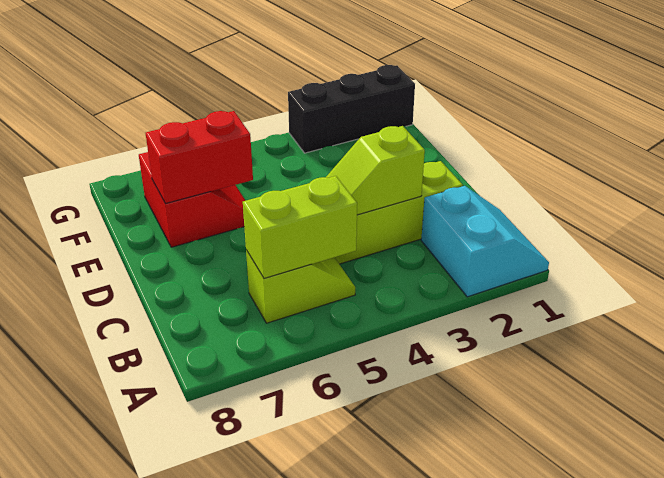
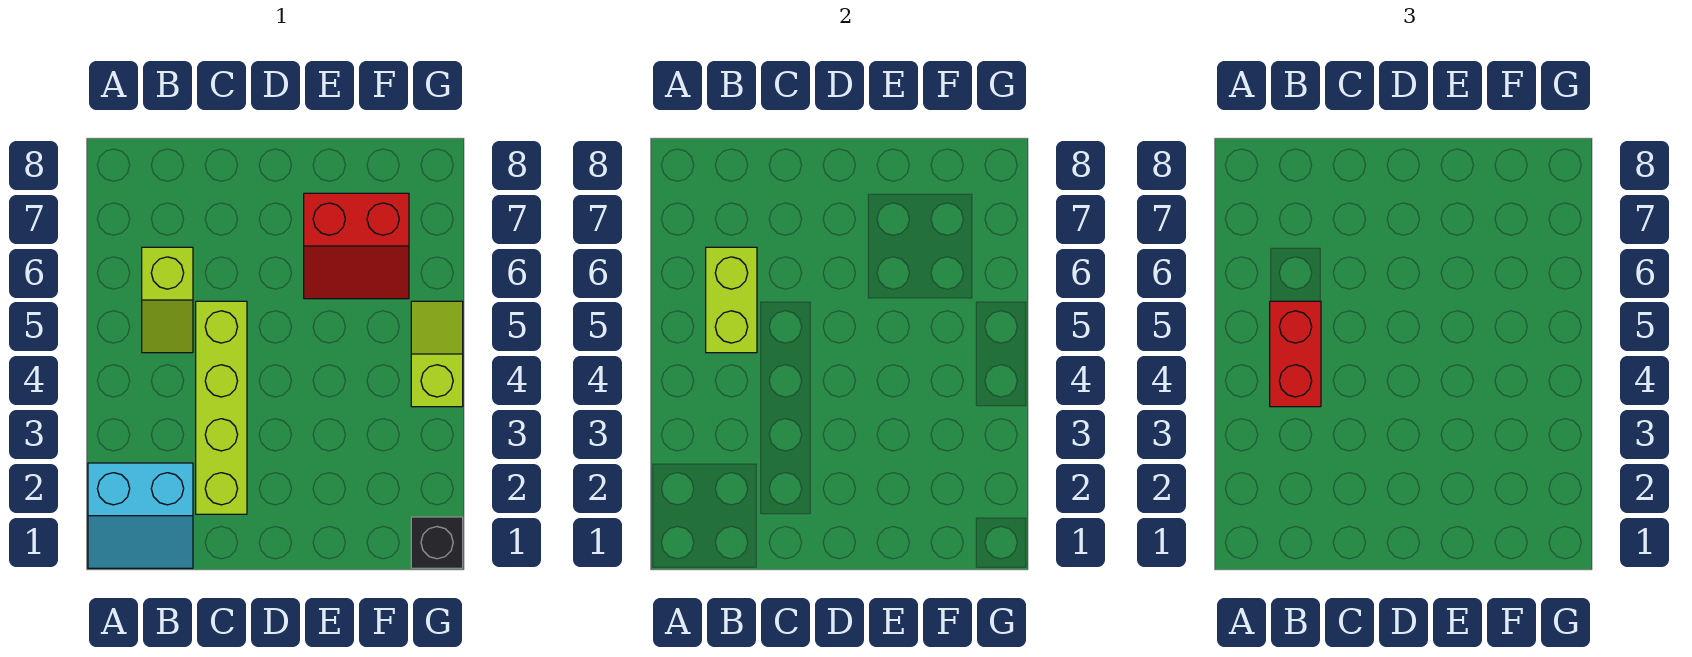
lime 1x2 slope [326,126,425,215] -> lime 1x2 slope moved to [411,301,463,407]
red 1x2 brick [146,111,253,204] -> red 1x2 brick moved to [1270,301,1321,407]
black 1x3 brick [288,65,415,153] -> black 1x1 brick [411,517,463,568]

